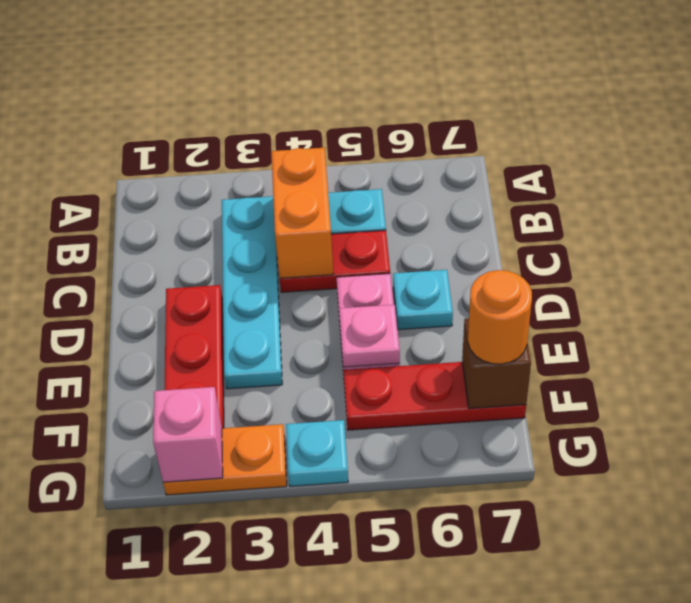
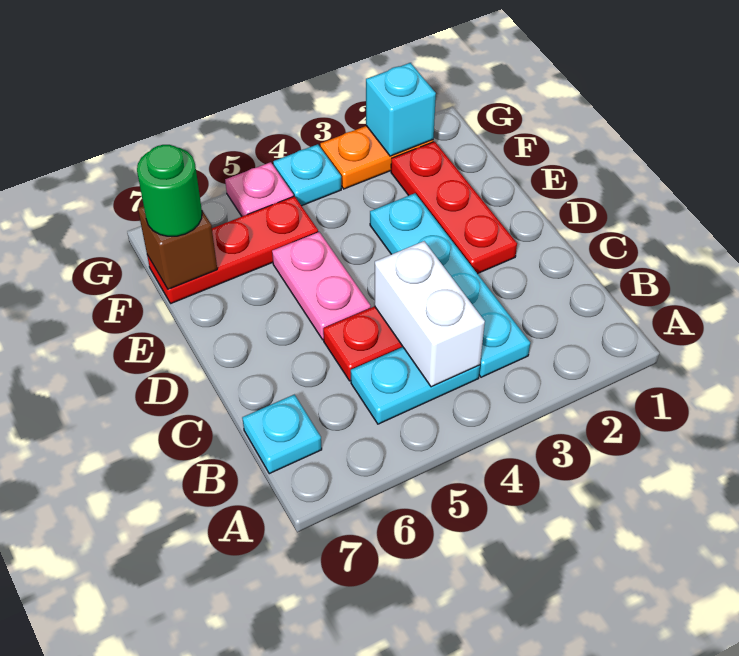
orange 1x2 brick [271,148,333,278] -> white 1x2 brick [374,241,485,387]
cyan 1x1 plate [393,270,453,330] -> cyan 1x1 plate moved to [242,395,322,474]
pink 1x1 plate [339,305,400,367] -> pink 1x1 plate moved to [225,162,293,216]
orange 1x1 round brick [468,270,532,364] -> green 1x1 round brick [137,145,202,236]
pink 1x1 brick [153,387,223,482] -> cyan 1x1 brick [366,63,436,156]

